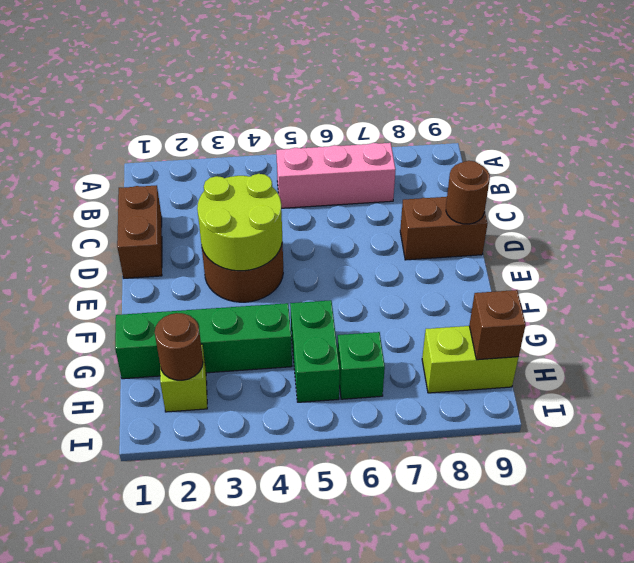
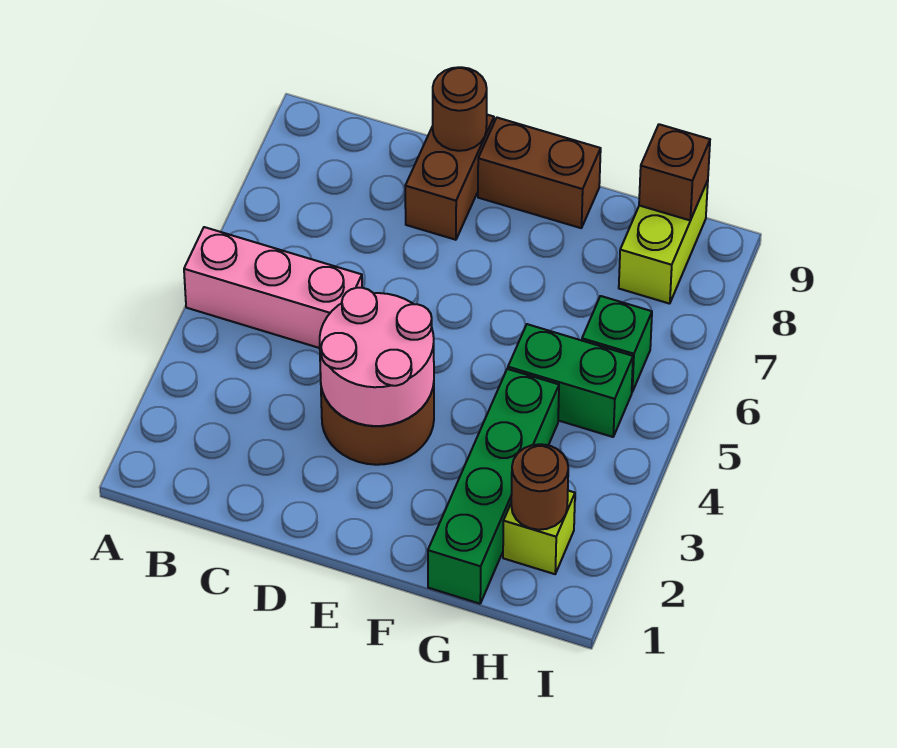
pink 1x3 brick [276,143,396,208] -> pink 1x3 brick turned to [184,227,362,348]
brown 1x2 brick [117,185,162,278] -> brown 1x2 brick moved to [478,118,601,228]
lime 2x2 round brick [197,174,282,271] -> pink 2x2 round brick [320,288,434,426]

